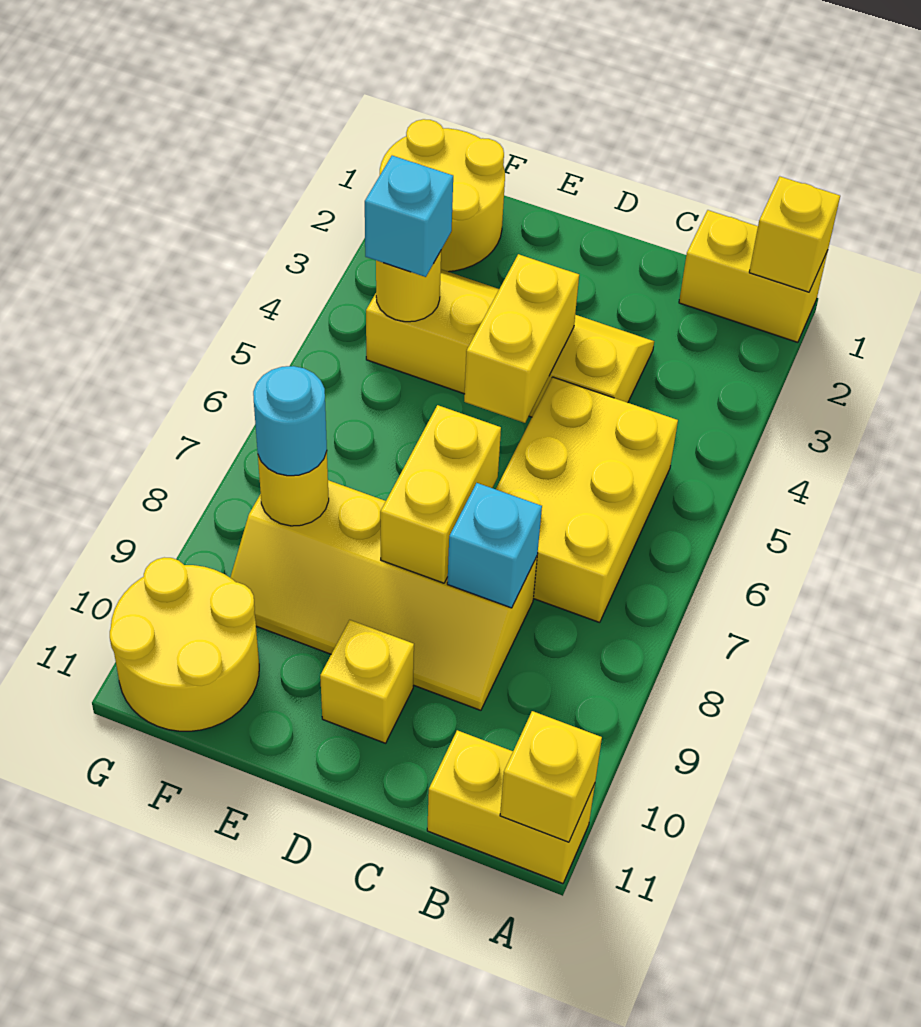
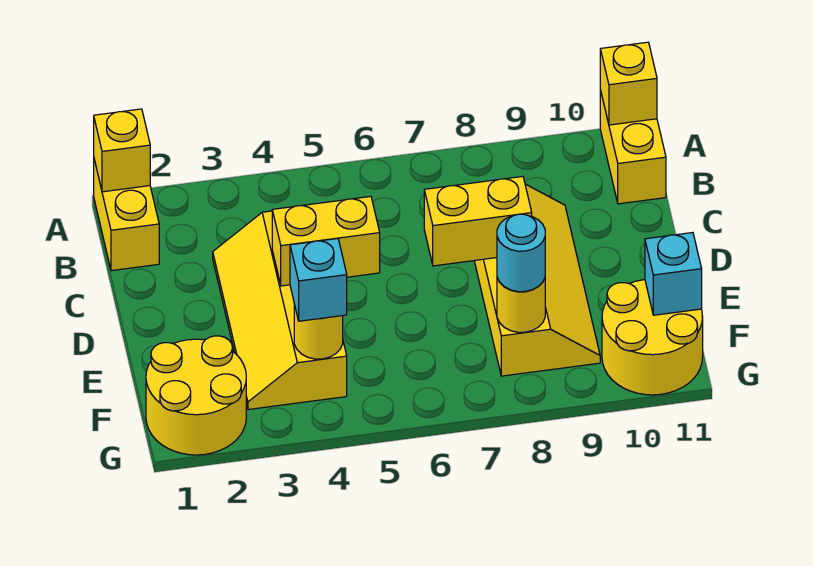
yellow 2x3 brick [496,377,678,622] -> none
cyan 1x1 brick [447,483,542,608] -> cyan 1x1 brick moved to [645,233,702,315]
yellow 1x1 brick [320,620,414,743] -> none

